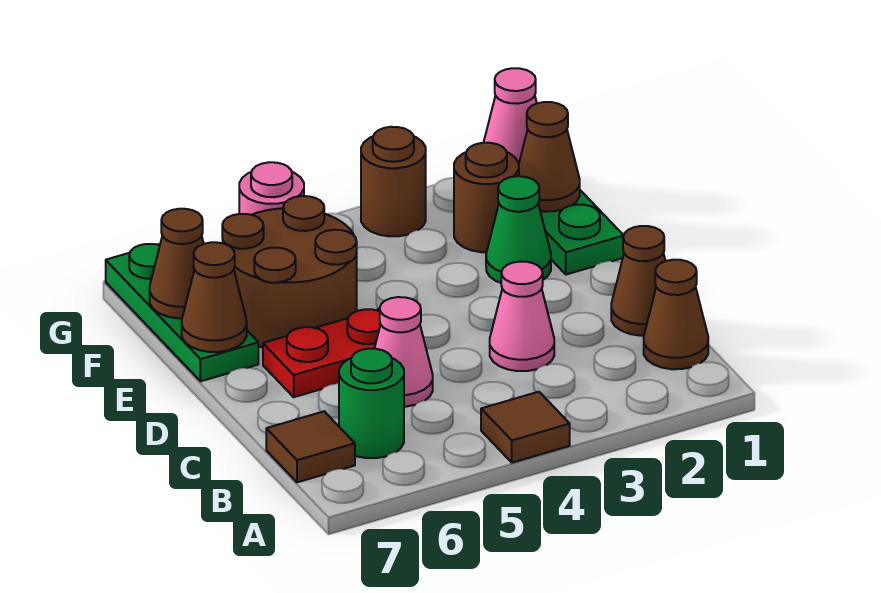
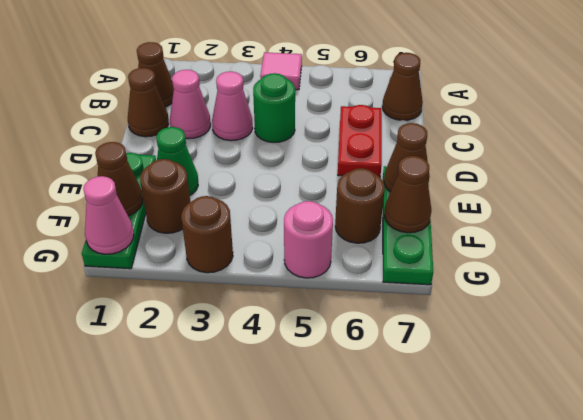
brown 1x1 tile [481,392,570,463] -> pink 1x1 tile [260,52,302,90]
green 1x1 round brick [339,349,404,458] -> green 1x1 round brick moved to [253,73,295,143]
brown 1x1 tile [266,411,355,482] -> brown 1x1 cone [382,53,423,120]
pink 1x1 cone [374,297,433,407] -> pink 1x1 cone moved to [170,70,211,139]
red 1x2 plate [263,309,380,397] -> red 1x2 plate turned to [338,105,382,177]
brown 2x2 round brick [222,196,357,347] -> brown 1x1 round brick [335,168,385,243]

